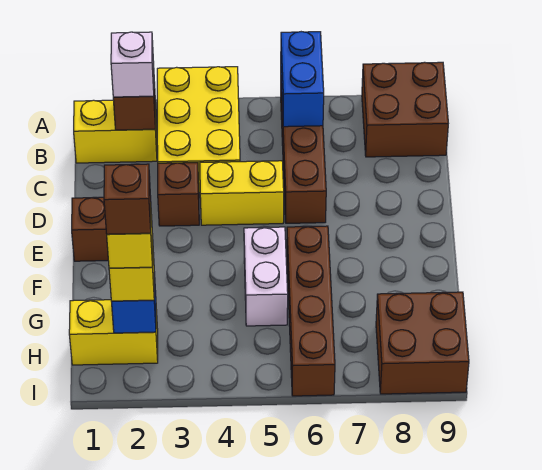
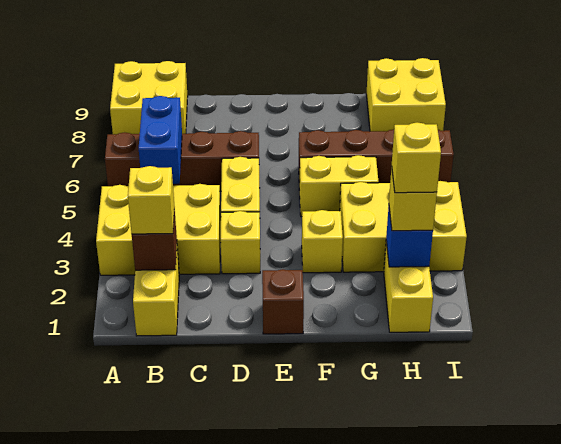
blue 1x2 brick [281,32,324,127] -> blue 1x2 brick turned to [139,96,182,184]
brown 2x2 brick [362,62,448,157] -> yellow 2x2 brick [110,61,188,134]
white 1x1 brick [111,32,154,97] -> yellow 1x1 brick [128,166,174,234]
brown 1x1 brick [158,163,199,226] -> yellow 1x1 brick [221,211,260,274]
none -> yellow 1x1 brick [302,210,343,273]
white 1x2 brick [244,227,288,326] -> yellow 1x2 brick [300,155,378,217]
none -> yellow 2x3 brick [340,181,467,272]
brown 1x1 brick [104,164,151,234] -> none
brown 2x2 brick [376,292,469,394] -> yellow 2x2 brick [366,58,446,131]

